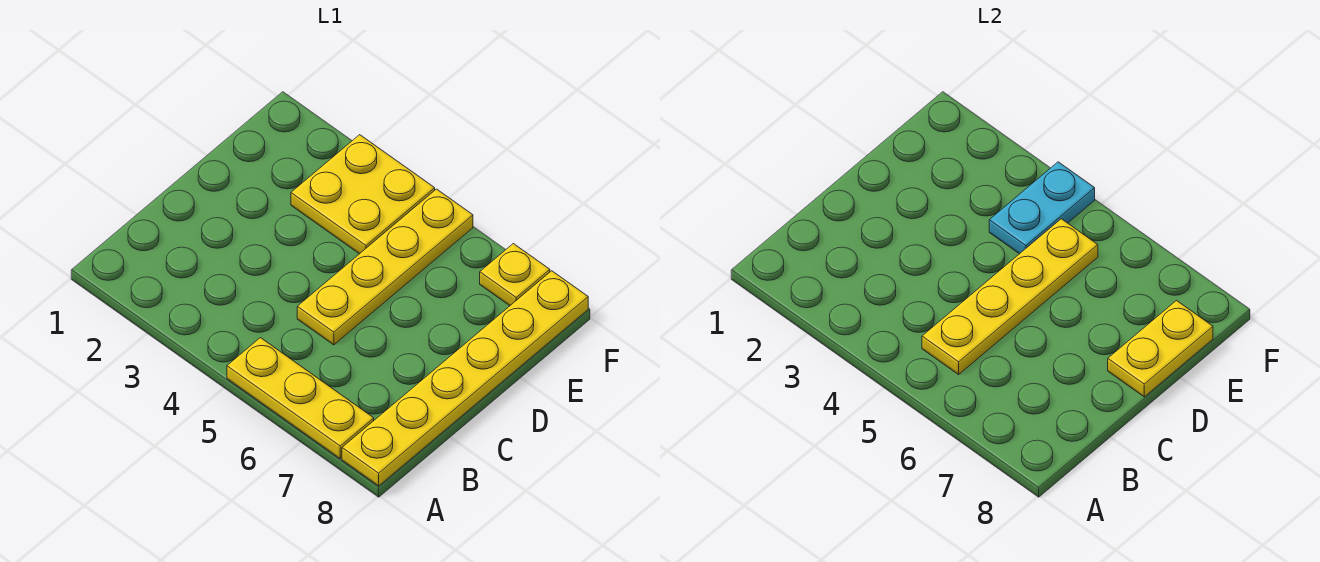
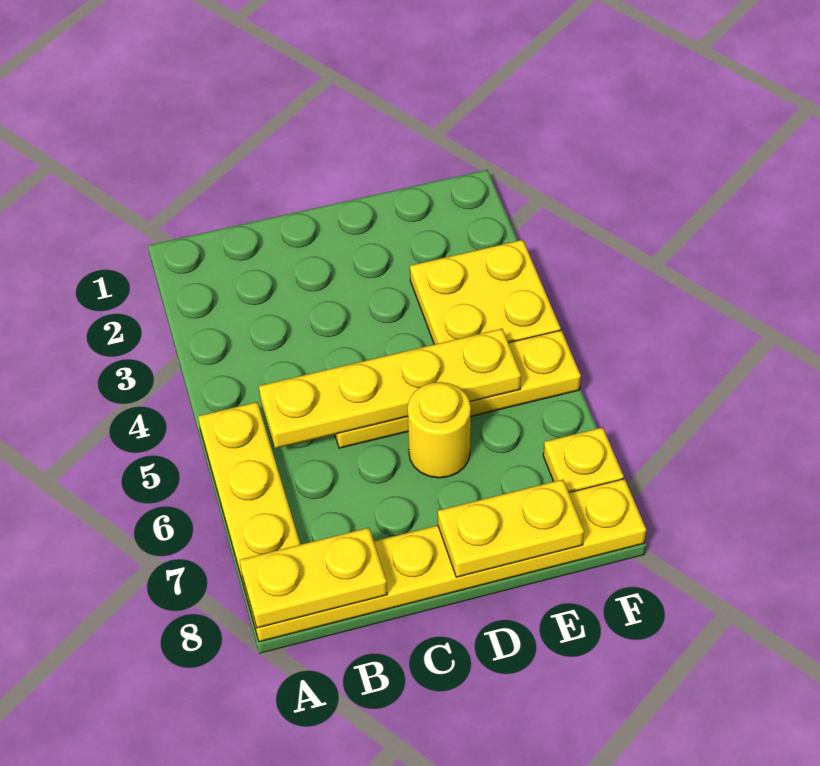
none -> yellow 1x2 plate [240,528,387,628]
none -> yellow 1x1 round brick [408,382,471,478]
cyan 1x2 plate [989,162,1095,254] -> none

